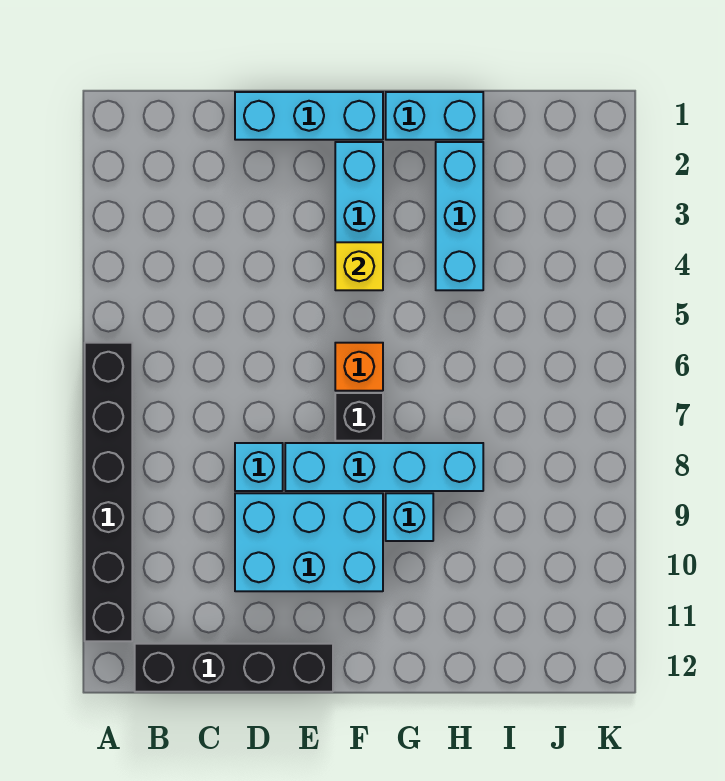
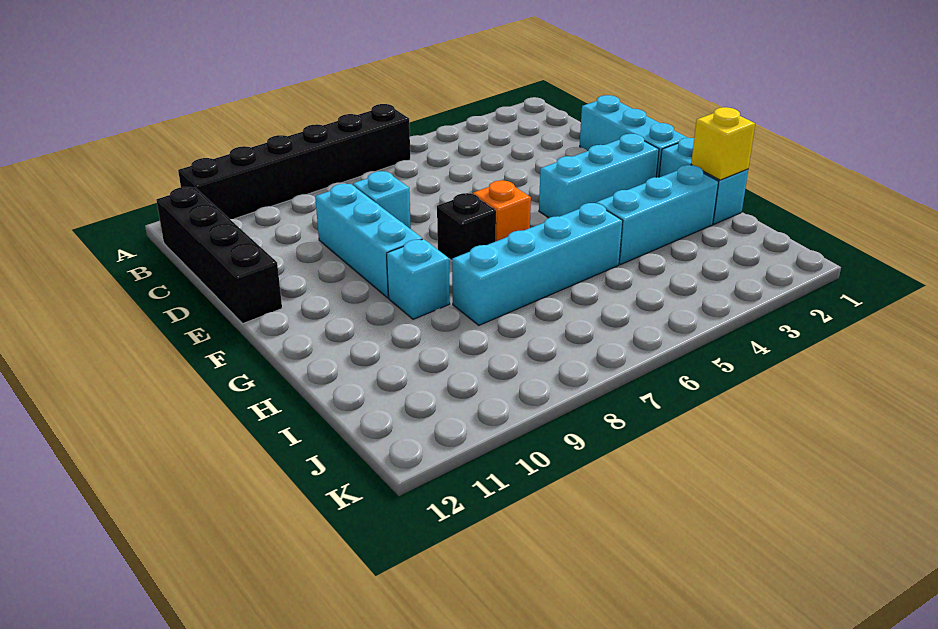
cyan 2x3 brick [235,493,383,591] -> cyan 1x3 brick [315,184,422,298]
cyan 1x4 brick [285,443,483,491] -> cyan 1x4 brick turned to [452,203,623,325]
yellow 1x1 brick [335,242,383,290] -> yellow 1x1 brick moved to [691,107,755,180]

